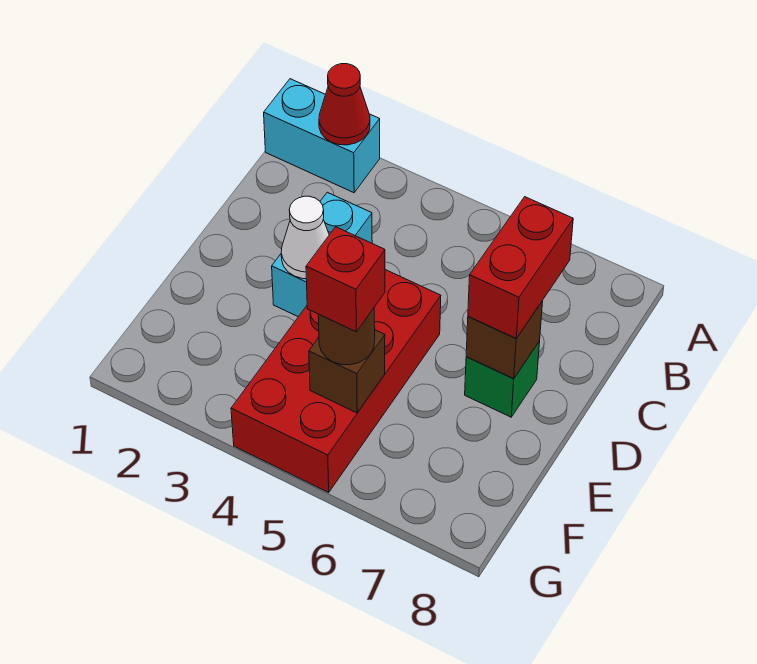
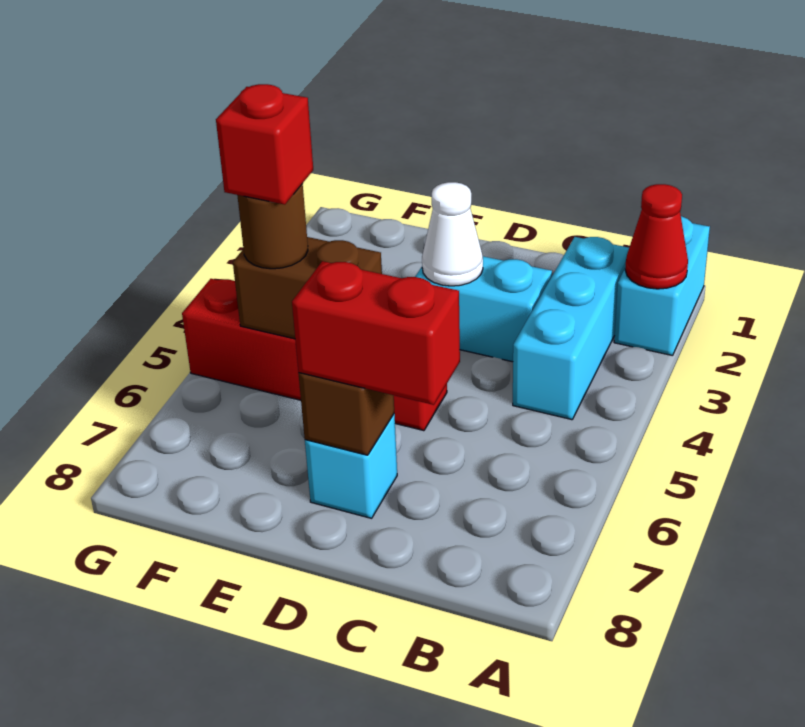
none -> cyan 1x3 brick [513,237,629,420]
red 2x4 brick [231,270,441,492] -> red 1x4 brick [182,279,447,431]
green 1x1 brick [465,341,540,417] -> cyan 1x1 brick [305,414,397,518]
brown 1x1 brick [309,330,385,413] -> brown 1x2 brick [233,237,382,339]

